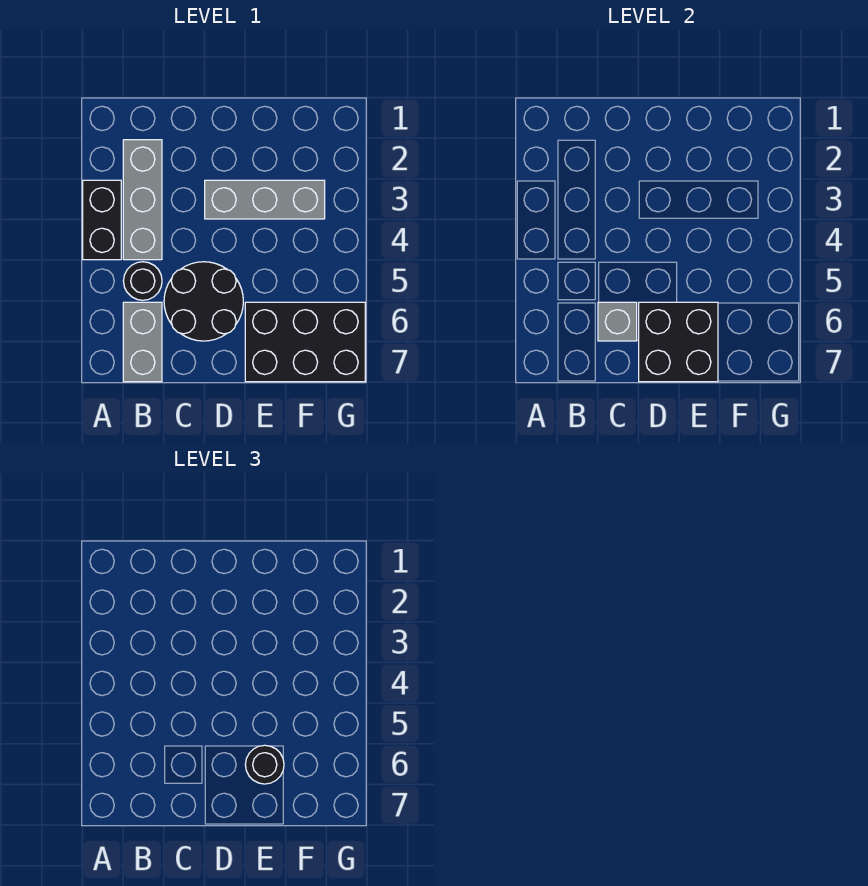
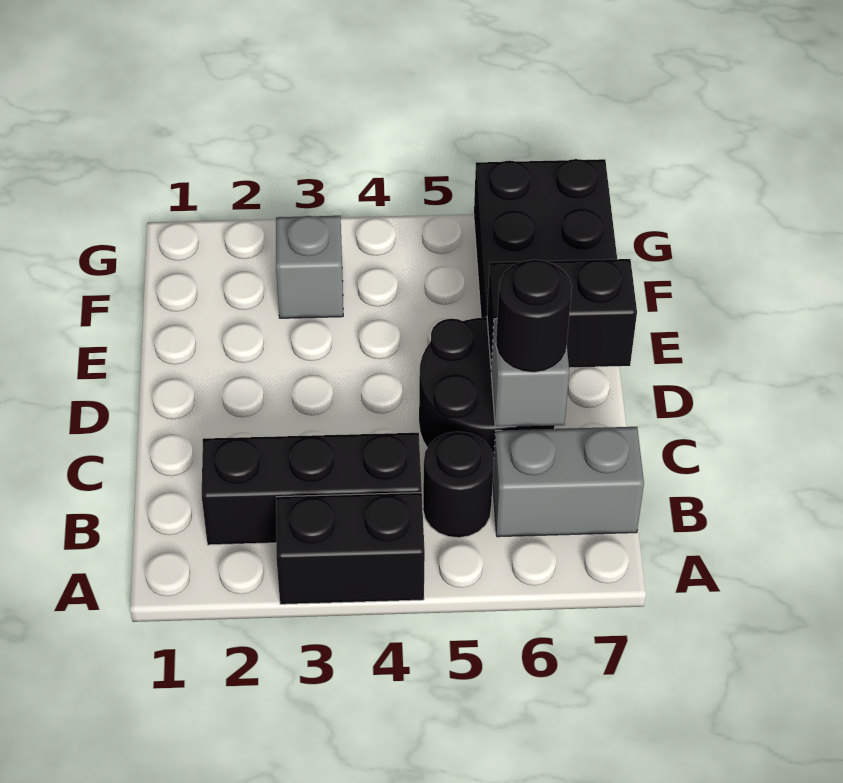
grey 1x3 brick [123,140,162,260] -> black 1x3 brick [202,433,422,545]
grey 1x3 brick [205,180,325,219] -> grey 1x1 brick [276,216,343,318]
black 2x2 brick [639,302,718,382] -> black 1x2 brick [487,259,637,368]
black 1x1 round brick [245,745,284,784] -> black 1x1 round brick moved to [496,260,572,373]

